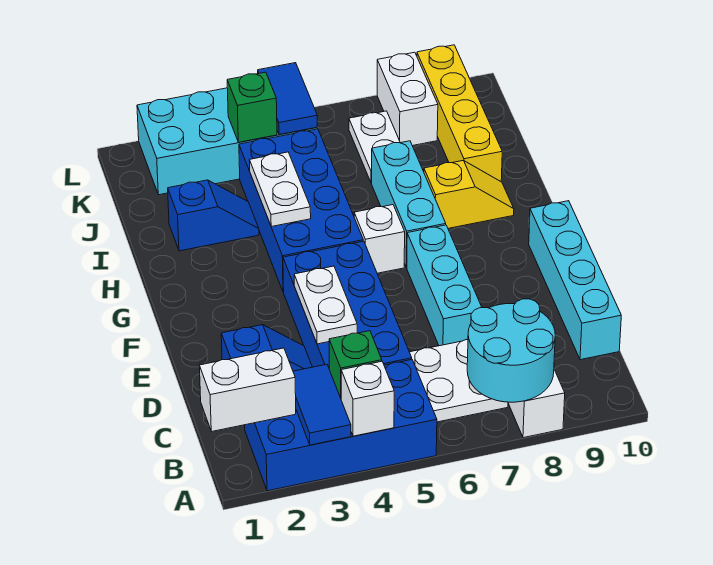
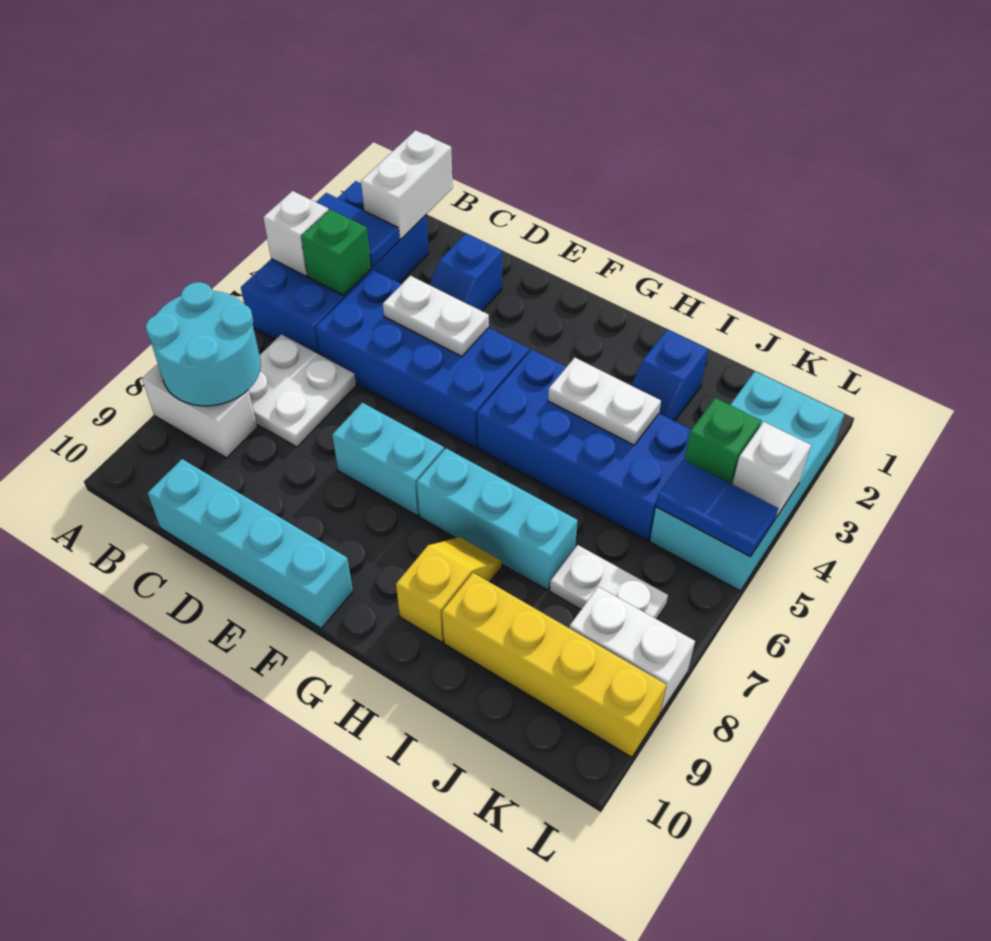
cyan 1x3 brick [407,225,482,346] -> cyan 1x2 brick [332,403,444,516]
white 1x1 brick [354,205,405,273] -> white 1x1 brick moved to [732,422,811,518]
yellow 1x2 slope [424,160,514,228] -> yellow 1x2 slope turned to [396,537,502,642]

